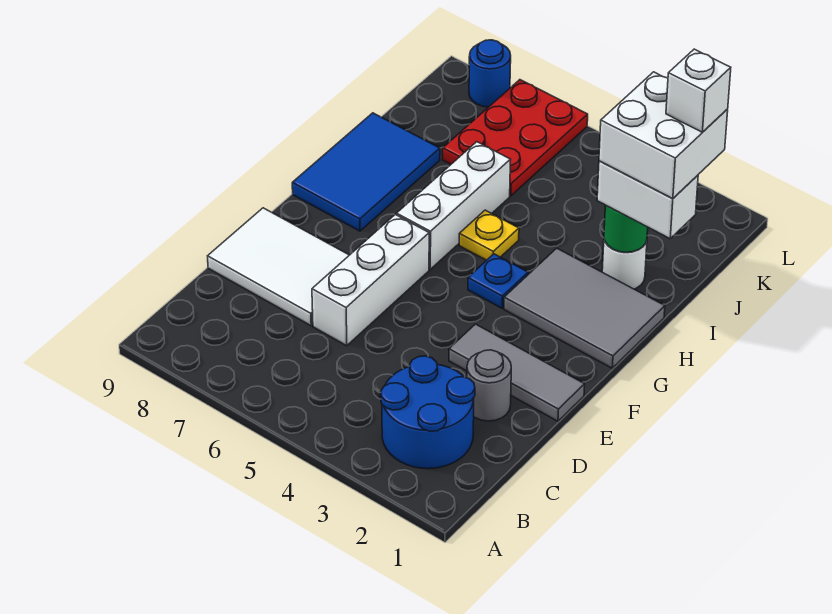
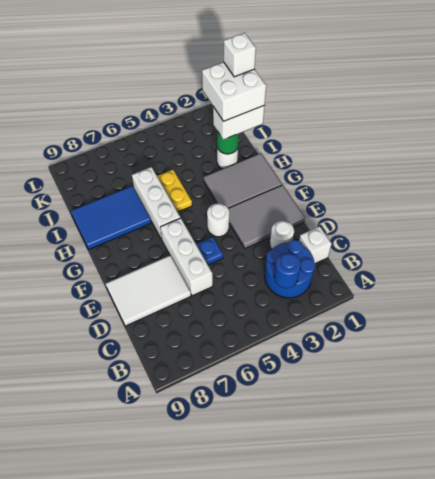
none -> white 1x1 brick [299,226,332,264]
grey 1x1 round brick [467,350,511,421] -> white 1x1 round brick [270,221,294,250]
grey 1x3 tile [449,324,585,421] -> grey 2x3 tile [228,185,305,248]
none -> white 1x1 round brick [207,203,229,237]
blue 1x1 plate [468,254,528,308] -> blue 1x1 plate moved to [196,237,223,265]
blue 2x3 tile [292,113,440,231] -> blue 2x3 tile turned to [71,186,151,250]
yellow 1x1 plate [459,210,519,260] -> yellow 1x2 plate [157,170,192,212]
red 2x3 plate [443,80,588,196] -> none
blue 1x1 round brick [469,40,511,107] -> blue 1x1 round brick moved to [274,253,301,288]

